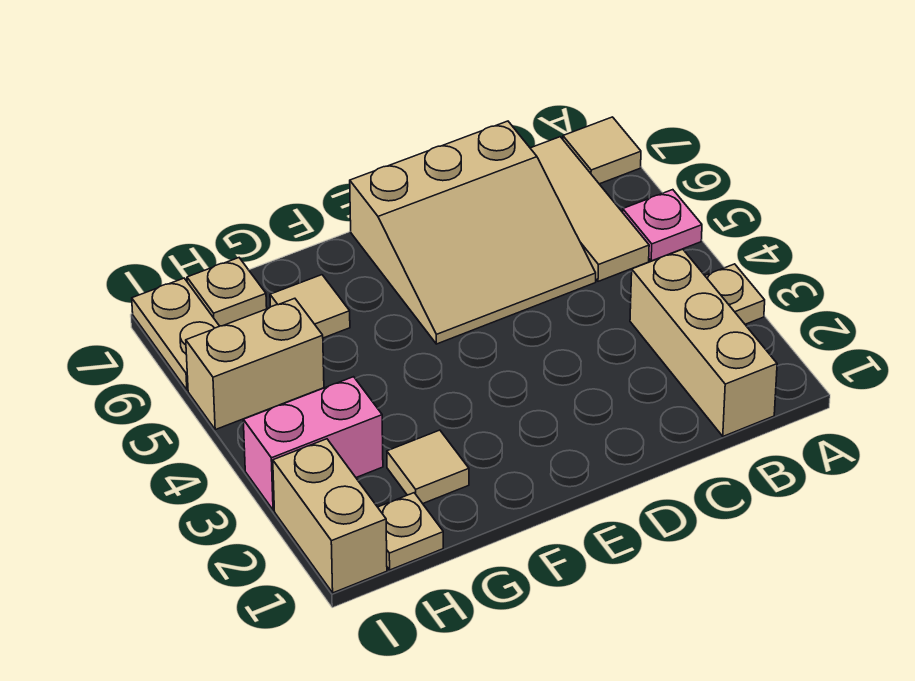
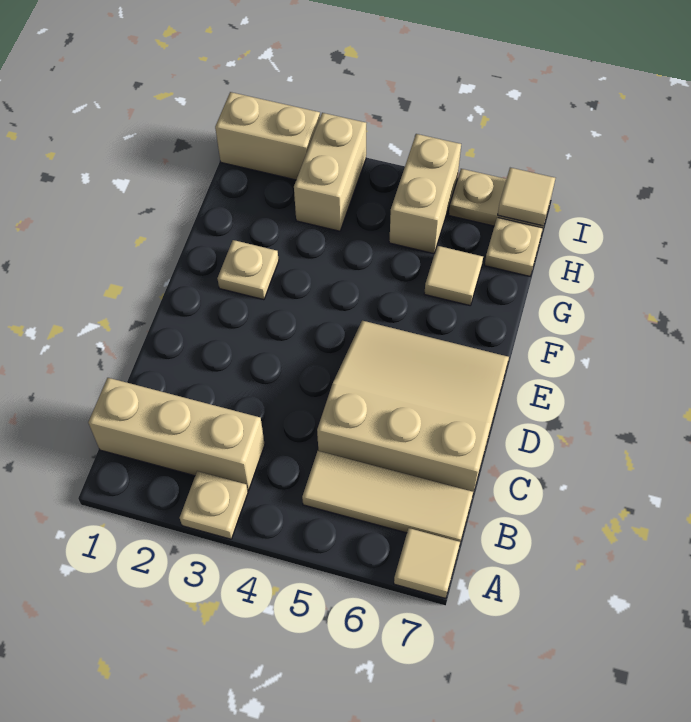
pink 1x1 plate [623,190,702,261] -> none
tan 3x3 slope [350,121,596,344] -> tan 3x3 slope turned to [317,321,509,493]
tan 1x1 tile [387,430,469,504] -> tan 1x1 tile moved to [498,168,555,226]
tan 1x1 plate [378,493,443,570] -> tan 1x1 plate moved to [217,240,279,300]
pink 1x2 brick [243,377,383,510] -> tan 1x2 brick [294,113,366,231]

